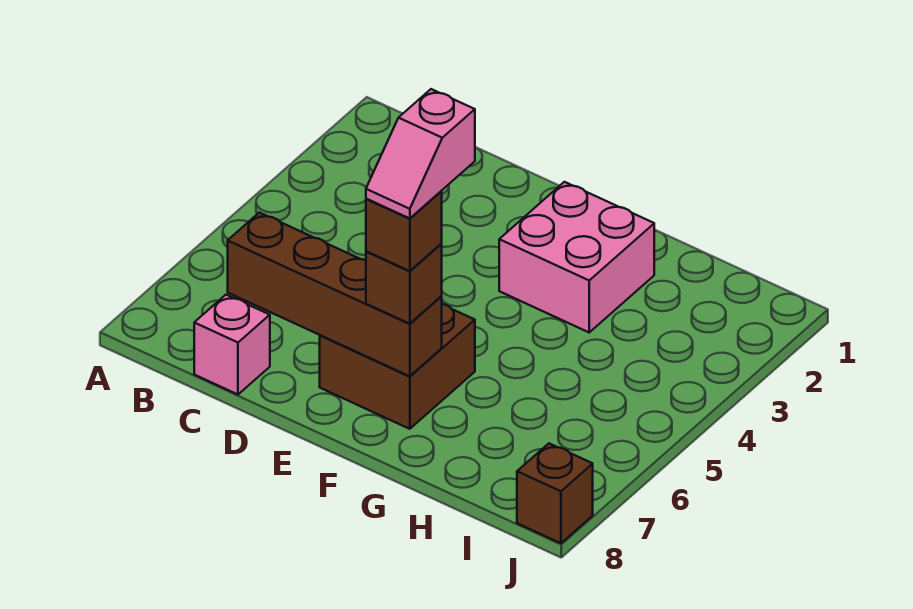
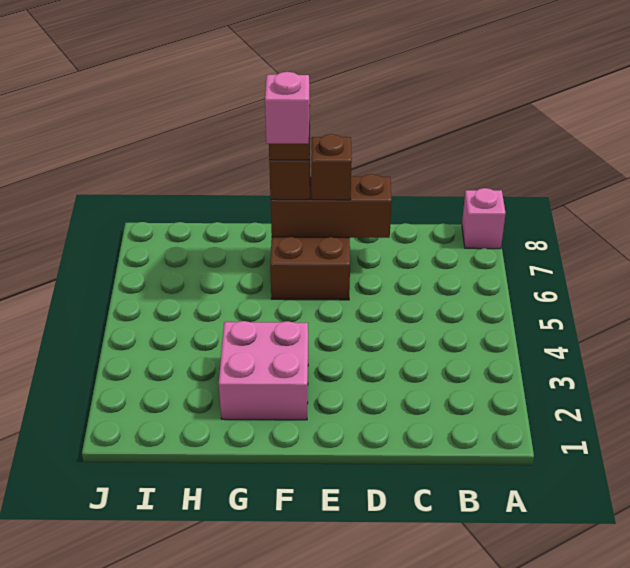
brown 1x4 brick [228,213,442,376] -> brown 1x3 brick [271,174,392,238]
pink 1x1 brick [194,295,270,394] -> pink 1x1 brick moved to [462,188,506,249]
brown 1x1 brick [517,444,593,543] -> brown 1x1 brick moved to [311,134,352,200]

